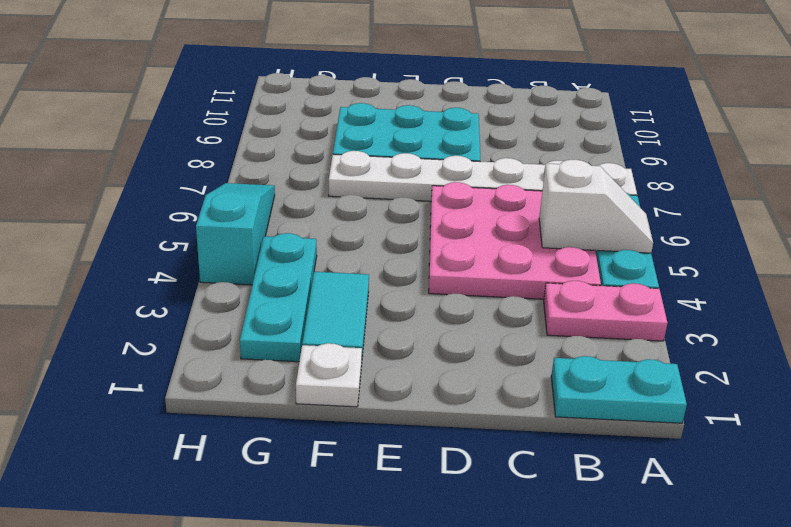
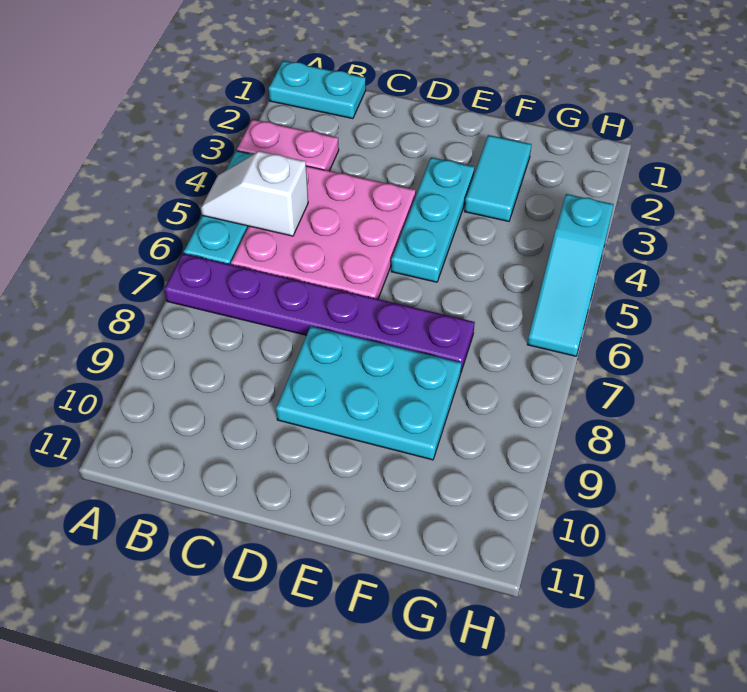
white 1x6 plate [329,151,637,201] -> purple 1x6 plate [164,254,475,371]
white 1x1 plate [296,343,362,407] -> none
cyan 1x3 plate [240,233,317,362] -> cyan 1x3 plate moved to [391,157,474,282]

